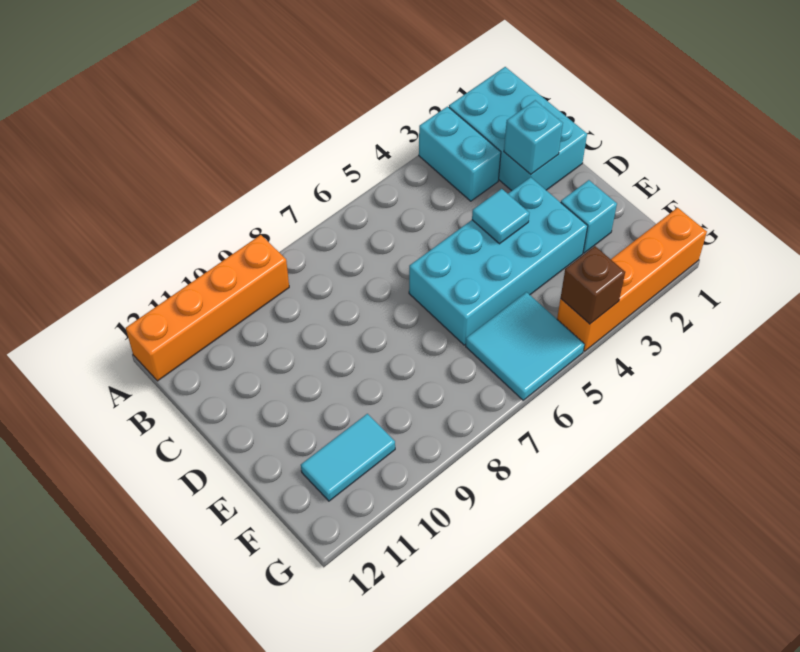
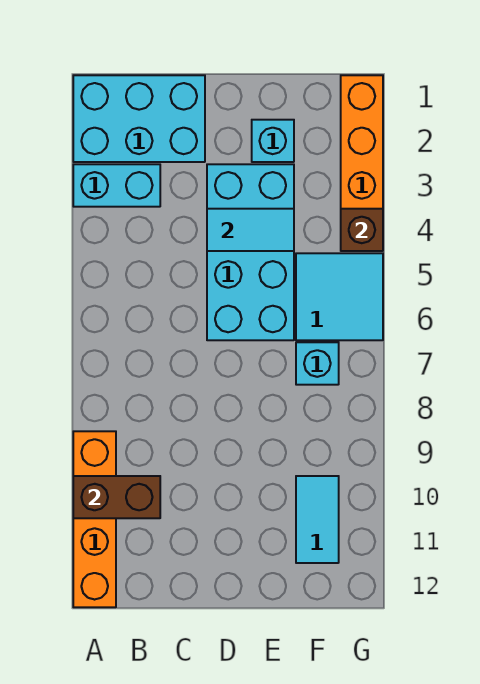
none -> brown 1x2 brick [73,476,160,518]
cyan 1x1 brick [504,100,563,174] -> cyan 1x1 brick moved to [296,342,339,385]
cyan 1x1 tile [472,189,529,244] -> cyan 1x2 tile [207,209,294,251]

